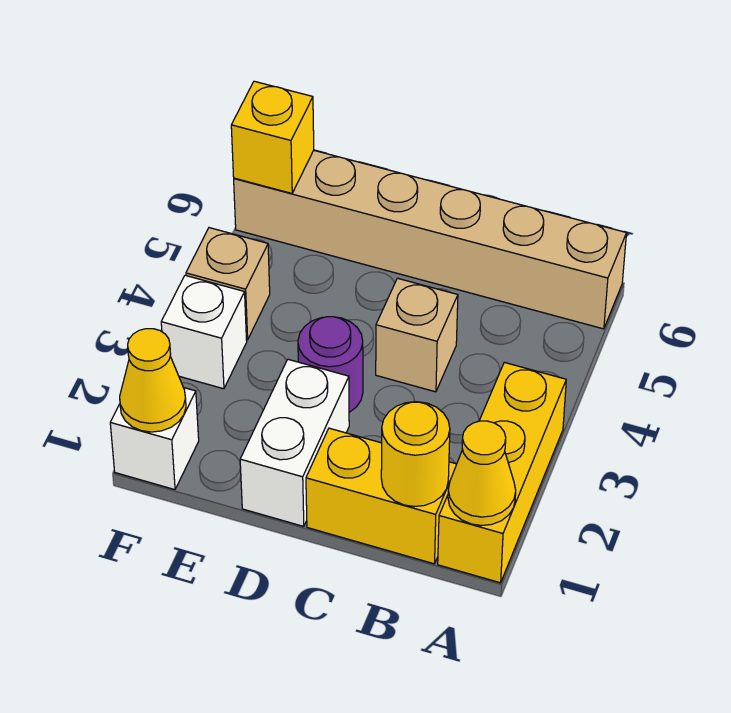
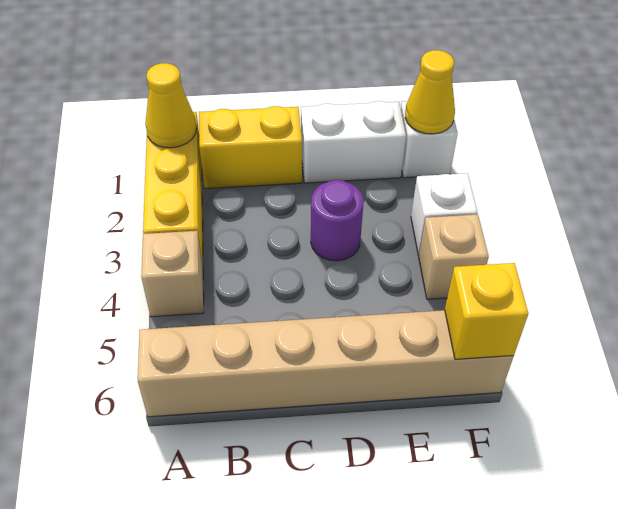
yellow 1x1 round brick [381,402,450,507] -> none
tan 1x1 brick [376,278,458,392] -> tan 1x1 brick moved to [141,231,204,317]
white 1x2 brick [240,359,349,526] -> white 1x2 brick turned to [301,101,406,183]

